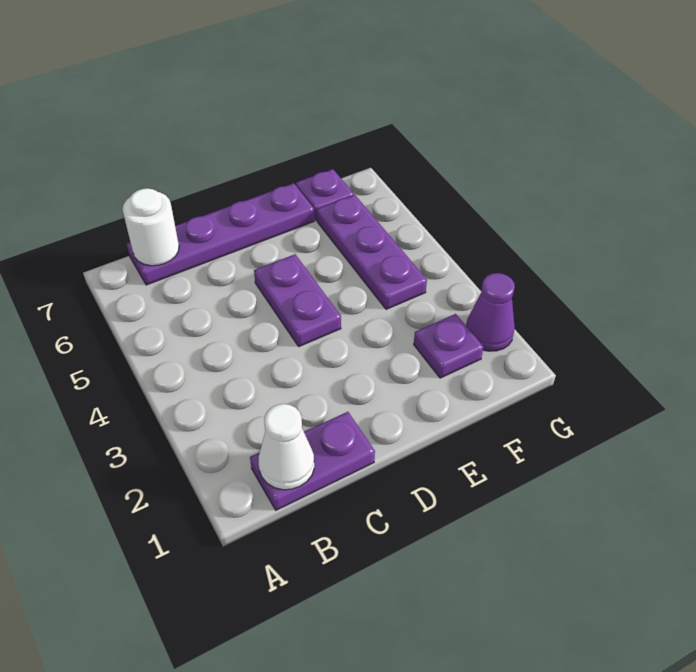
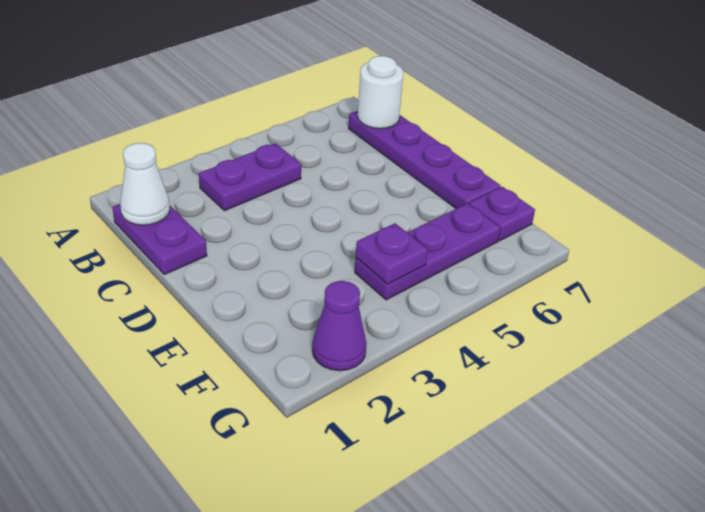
purple 1x2 plate [254,254,341,346] -> purple 1x2 plate moved to [199,143,301,211]
purple 1x1 plate [414,314,483,378] -> purple 1x1 plate moved to [356,223,428,284]

